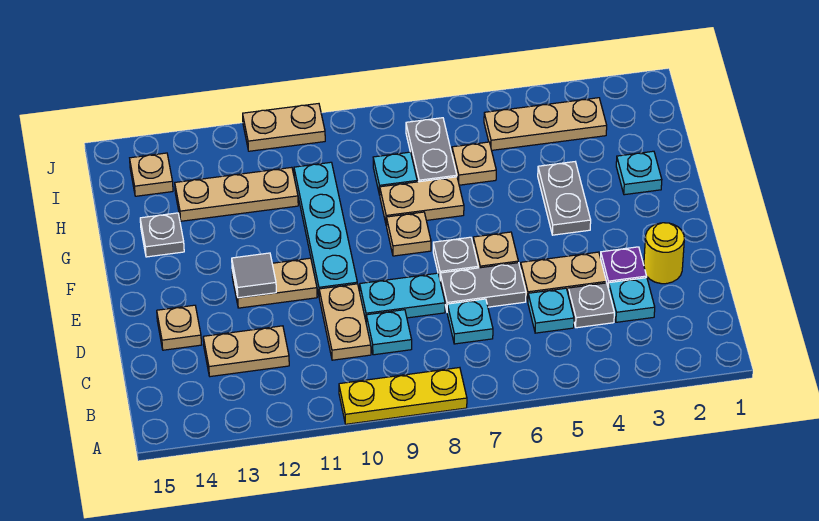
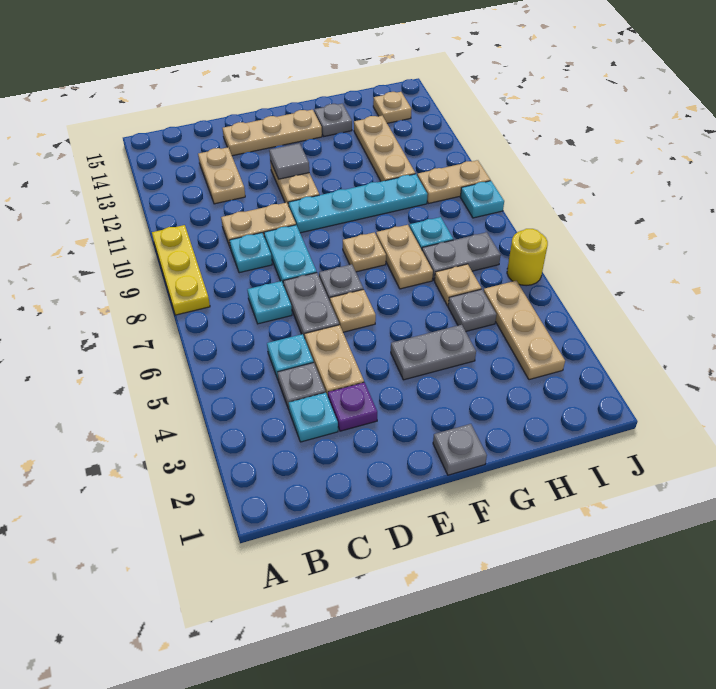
yellow 1x1 round brick [644,223,684,284] -> yellow 1x1 round brick moved to [507,229,548,286]
tan 1x1 plate [157,305,201,350] -> tan 1x3 plate [222,110,322,156]
none -> grey 1x1 plate [433,424,487,475]
cyan 1x1 plate [616,151,662,195] -> cyan 1x1 plate moved to [460,181,504,218]
none -> grey 1x1 plate [448,289,497,331]
tan 1x2 plate [243,104,325,151] -> tan 1x2 plate turned to [417,160,490,204]

